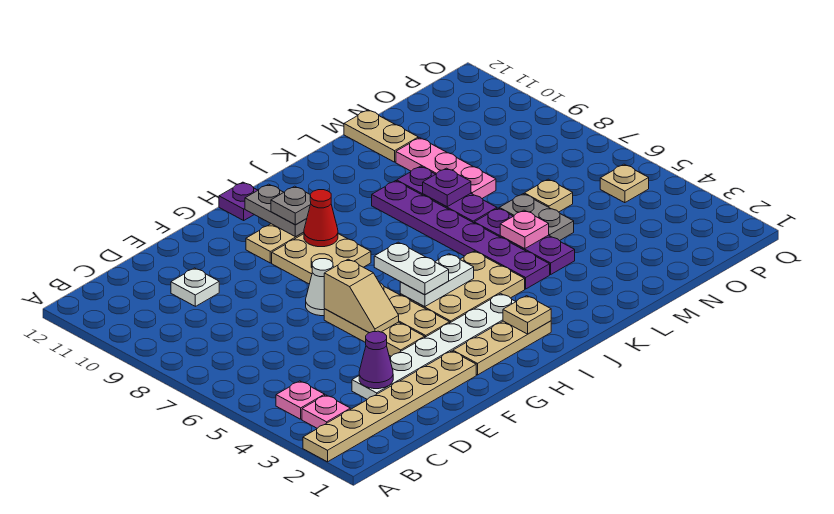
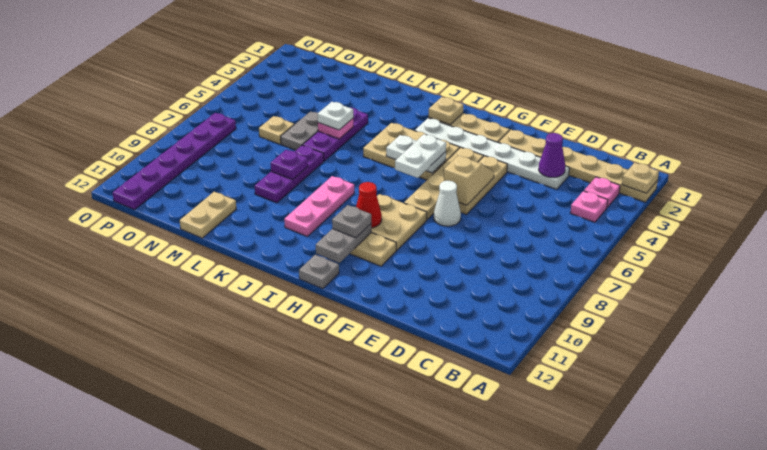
white 1x1 plate [171,268,219,306] -> white 1x1 plate moved to [318,102,353,130]
purple 1x1 plate [219,182,258,220] -> grey 1x1 plate [299,255,339,289]
purple 1x6 plate [372,181,550,289] -> purple 1x6 plate moved to [113,113,236,210]
pink 1x3 plate [396,138,496,198] -> pink 1x3 plate moved to [284,176,354,236]
tan 1x1 plate [600,164,649,203] -> tan 1x1 plate moved to [622,163,659,193]

